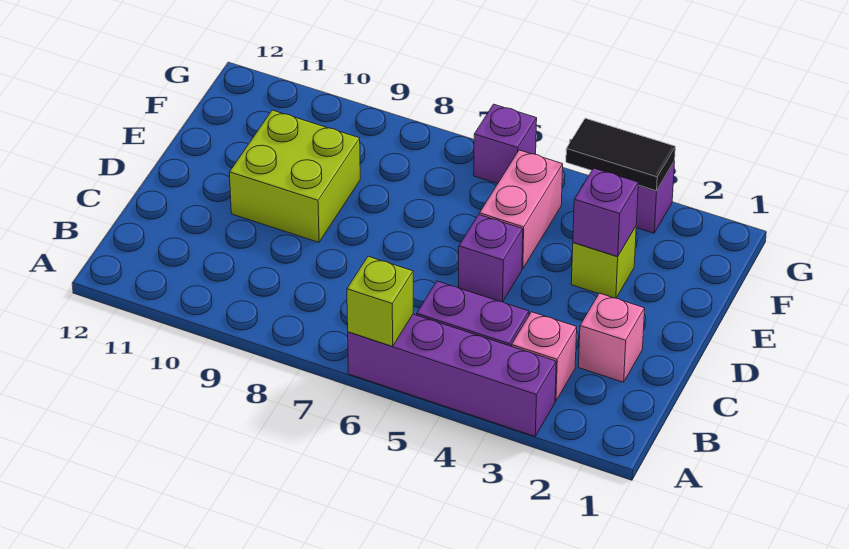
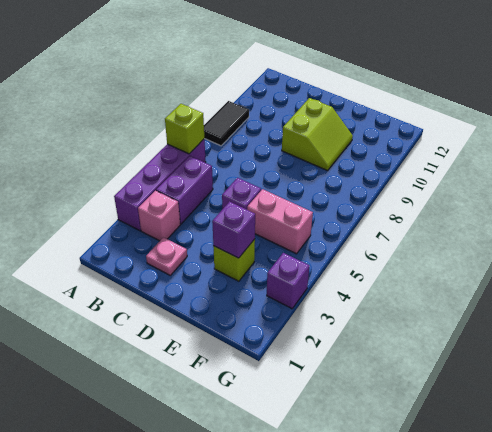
pink 1x1 brick [579,293,645,382] -> pink 1x1 plate [146,237,187,275]
lime 2x2 brick [230,110,360,242] -> lime 2x2 slope [282,98,353,171]
black 1x2 tile [566,118,675,191] -> black 1x2 tile moved to [204,101,249,146]
purple 1x1 brick [474,104,537,184] -> none

